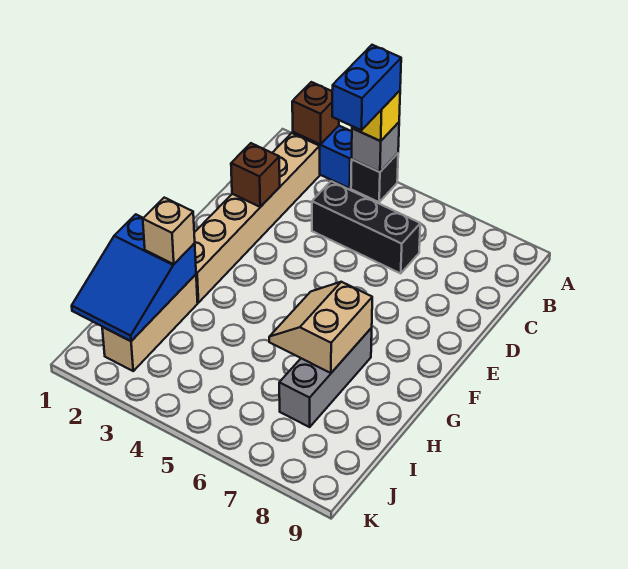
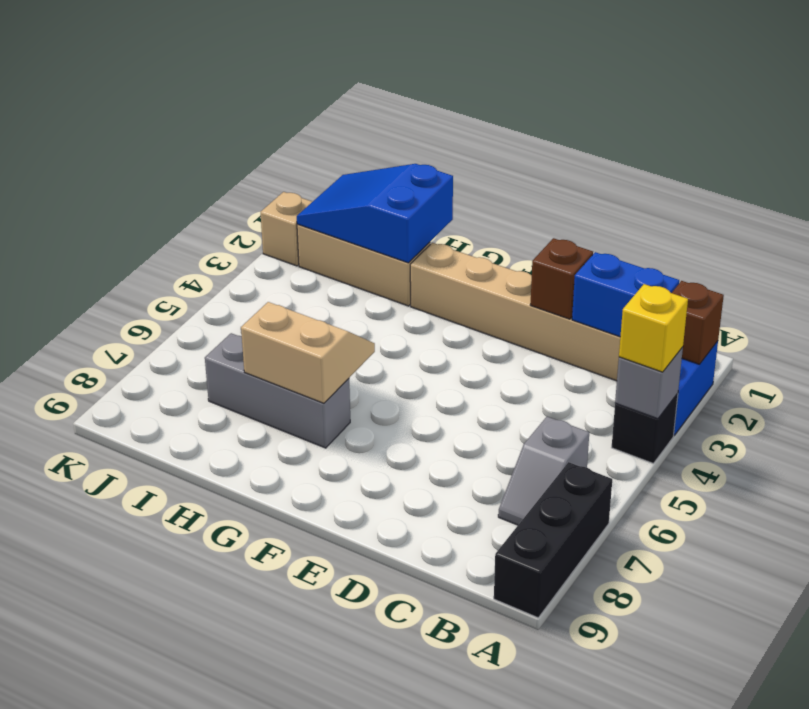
blue 1x2 brick [332,45,401,130] -> blue 1x2 brick moved to [572,252,679,337]
none -> grey 1x2 slope [498,417,589,525]
black 1x3 brick [312,181,420,273] -> black 1x3 brick moved to [494,462,612,618]
tan 1x1 brick [143,198,195,264] -> tan 1x1 brick moved to [261,192,312,266]

